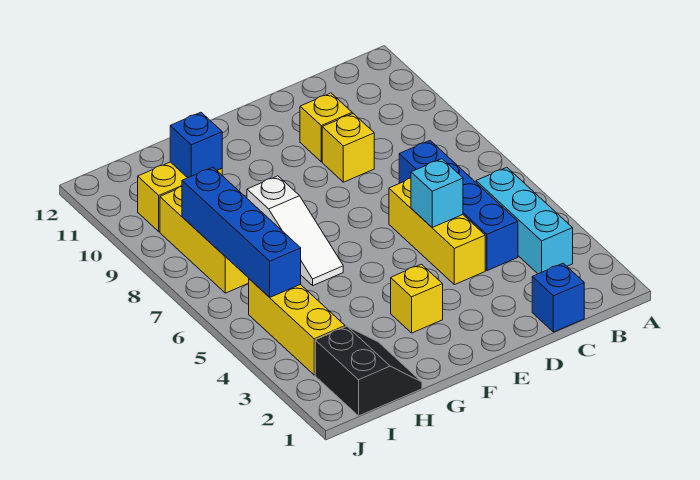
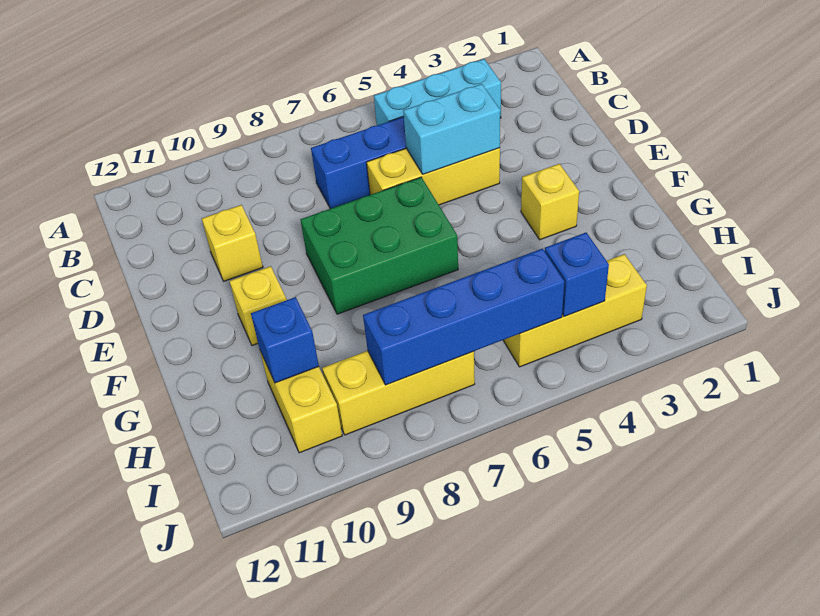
blue 1x1 brick [532,263,584,332] -> blue 1x1 brick moved to [545,233,609,317]
cyan 1x1 brick [411,159,463,227] -> cyan 1x2 brick [403,84,500,174]
yellow 1x1 brick [322,114,374,182] -> yellow 1x1 brick moved to [229,266,286,346]
none -> green 2x3 brick [300,177,458,314]
white 1x3 slope [247,176,343,285] -> none
black 2x2 slope [315,326,422,416] -> none

